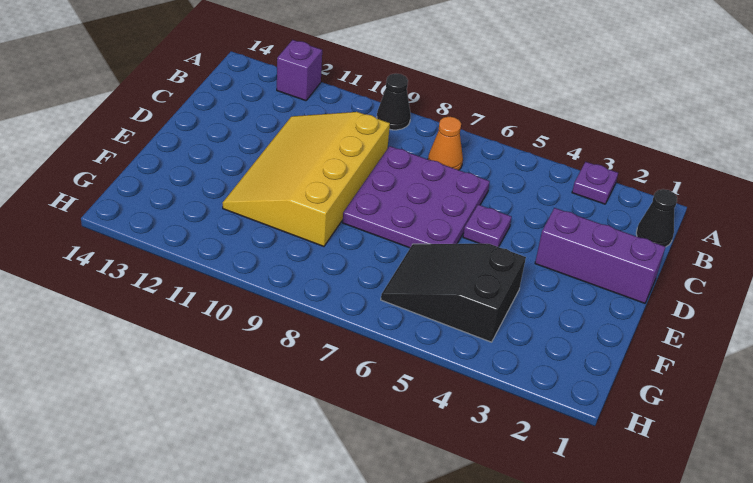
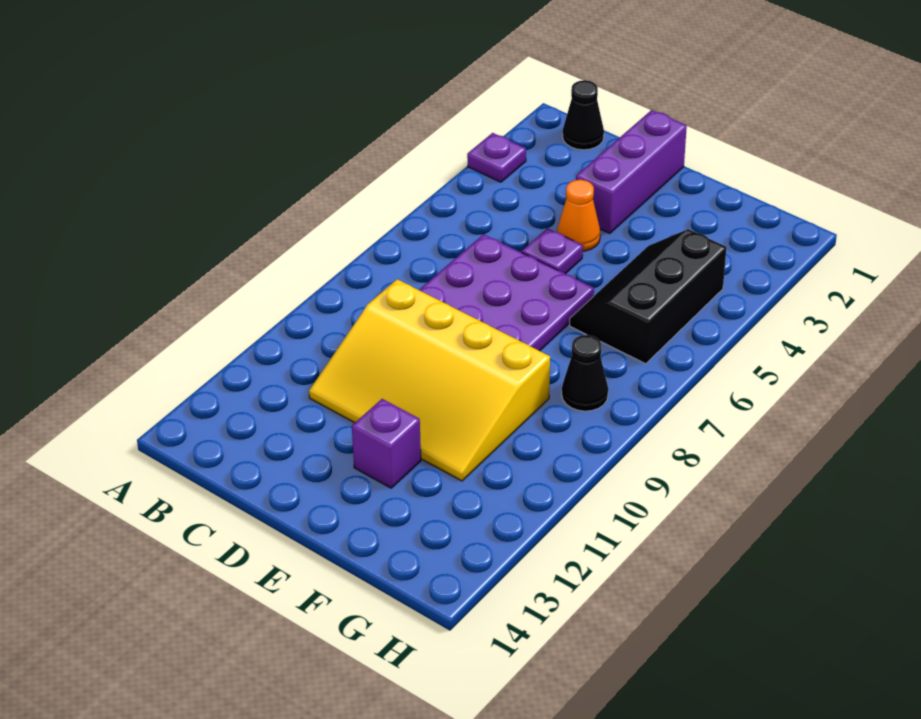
black 1x1 cone [377,74,411,130] -> black 1x1 cone moved to [562,335,608,411]
purple 1x1 brick [277,40,322,101] -> purple 1x1 brick moved to [352,399,421,488]
orange 1x1 cone [428,117,463,170] -> orange 1x1 cone moved to [557,180,600,251]
black 2x3 slope [381,244,526,342] -> black 2x3 slope turned to [570,229,727,364]

